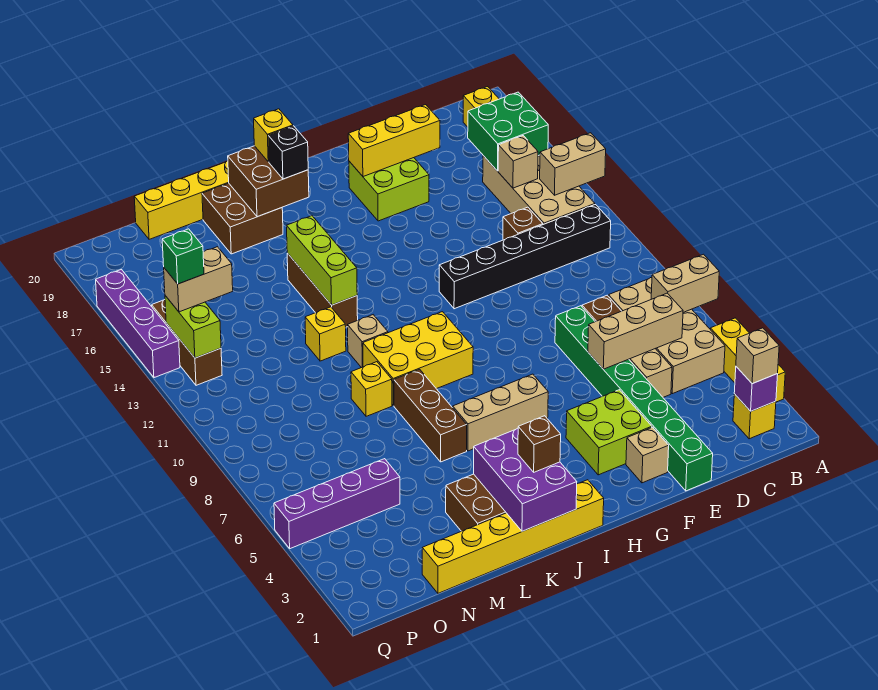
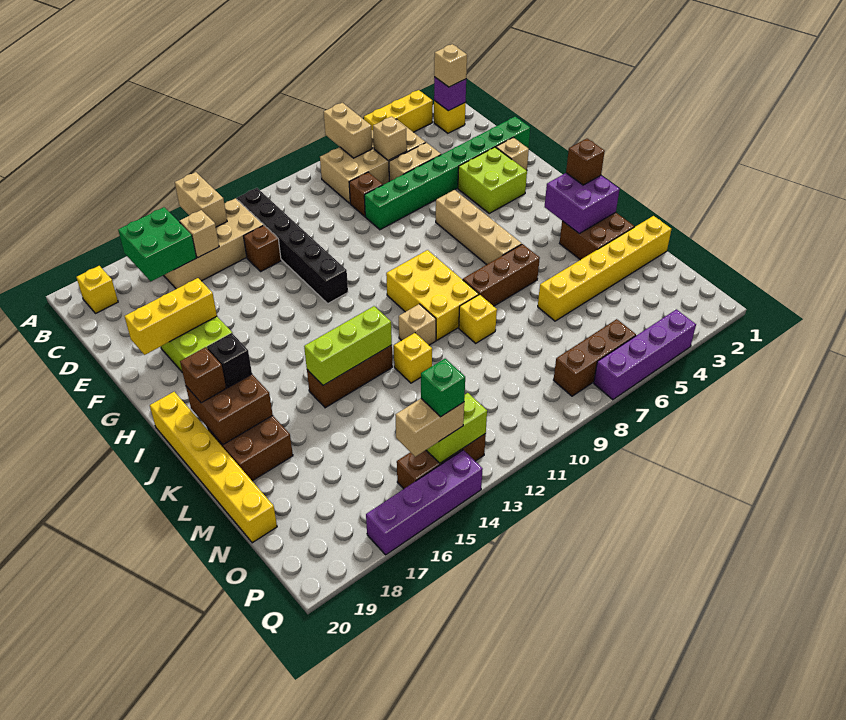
tan 1x3 brick [588,293,683,369] -> tan 1x1 brick [373,117,407,161]
yellow 1x3 brick [348,105,440,177] -> yellow 1x3 brick turned to [125,278,217,355]
tan 1x3 brick [453,374,548,451] -> tan 1x4 brick [436,190,522,265]
yellow 1x6 brick [422,480,604,593] -> yellow 1x6 brick turned to [538,216,671,321]
purple 2x3 brick [474,428,577,531] -> purple 2x2 brick [545,173,620,234]
yellow 1x1 brick [254,109,293,162] -> brown 1x1 brick [180,347,226,403]
purple 1x4 brick [274,459,400,549] -> purple 1x4 brick turned to [594,309,696,400]
tan 1x2 brick [164,247,233,312] -> tan 1x2 brick turned to [396,399,464,457]
none -> brown 1x3 brick [554,319,636,396]

